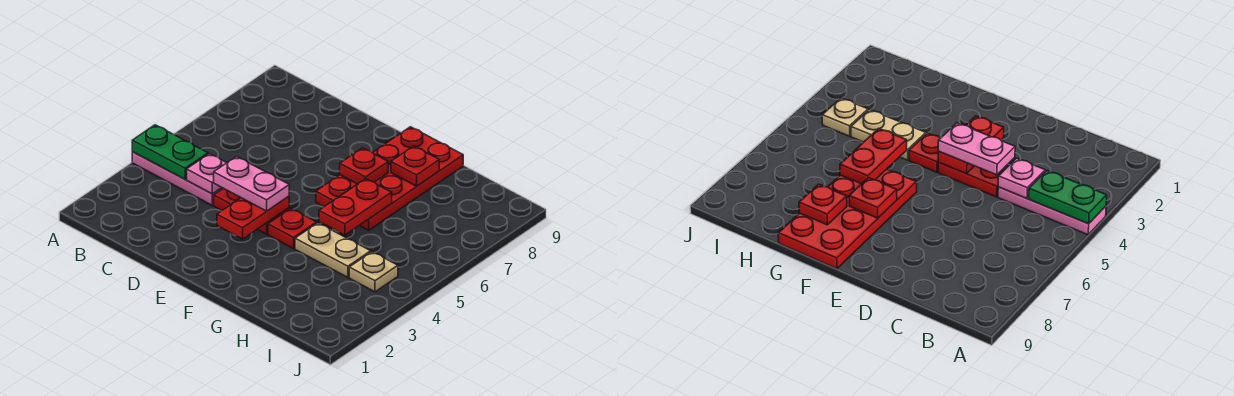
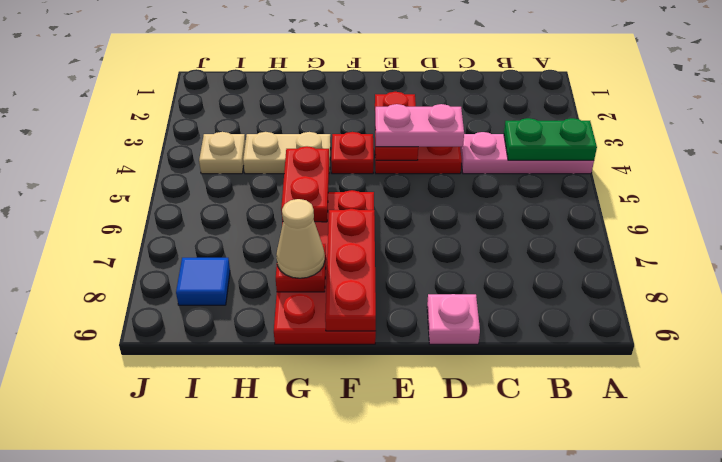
pink 1x1 plate [187,154,226,194] -> pink 1x1 plate moved to [427,294,480,344]
red 1x1 plate [340,148,388,184] -> red 1x3 plate [325,209,376,331]
none -> tan 1x1 cone [276,199,325,278]
none -> blue 1x1 tile [176,258,230,305]

